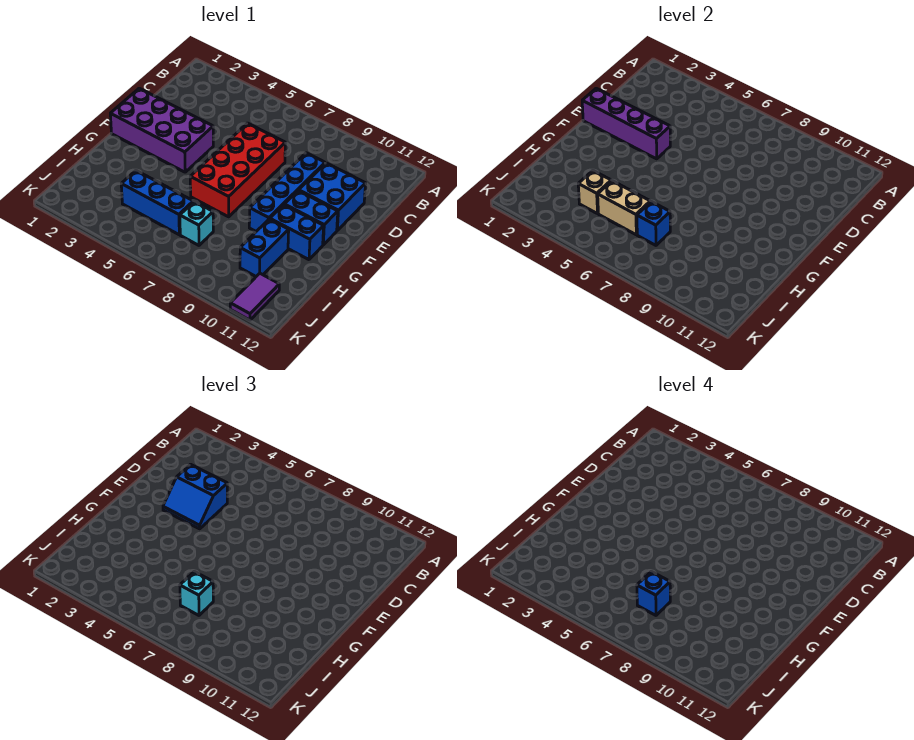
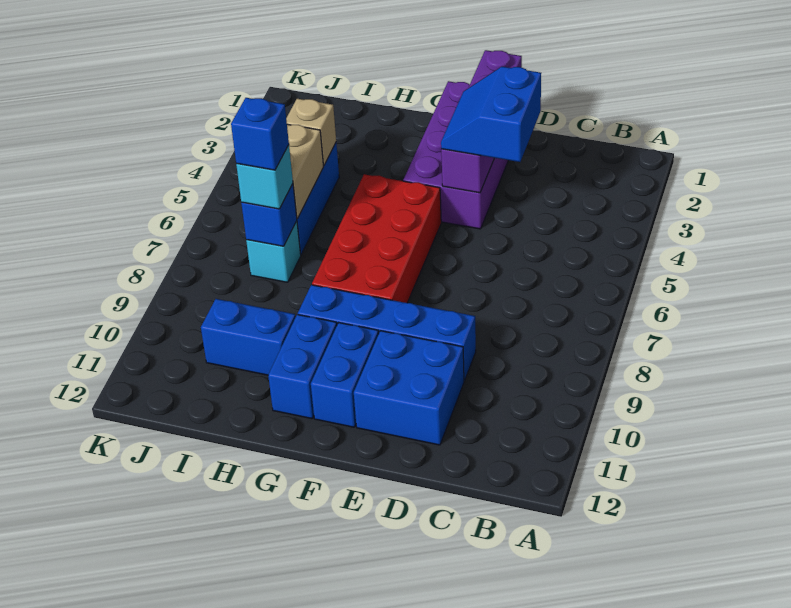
red 2x4 brick [190,123,285,217] -> red 2x4 brick turned to [312,174,441,303]
purple 1x2 tile [230,273,279,320] -> none

